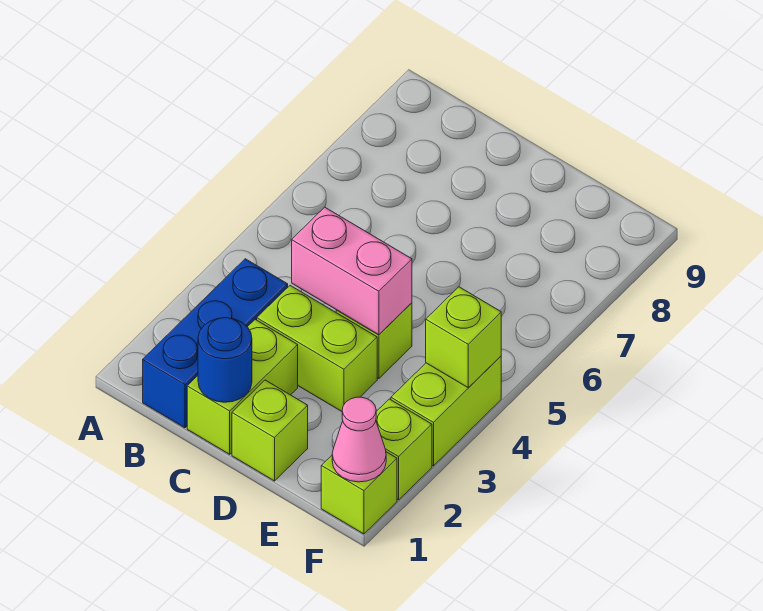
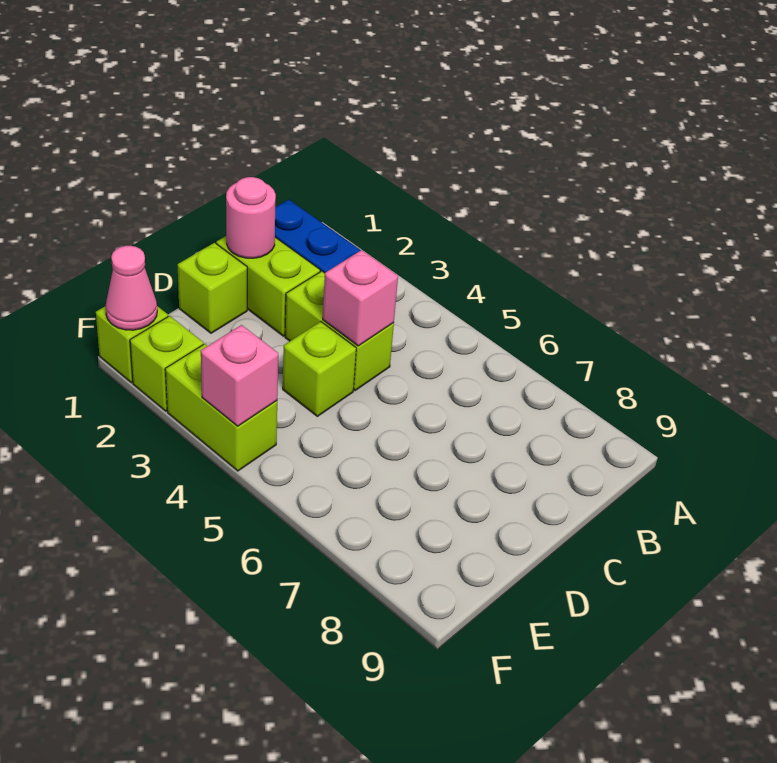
blue 1x1 round brick [198,318,252,402] -> pink 1x1 round brick [226,177,276,258]
lime 1x2 brick [257,286,377,411] -> lime 1x2 brick turned to [285,271,394,391]
pink 1x2 brick [292,207,412,335] -> pink 1x1 brick [323,250,398,346]
lime 1x1 brick [426,287,501,388] -> pink 1x1 brick [201,325,278,426]

